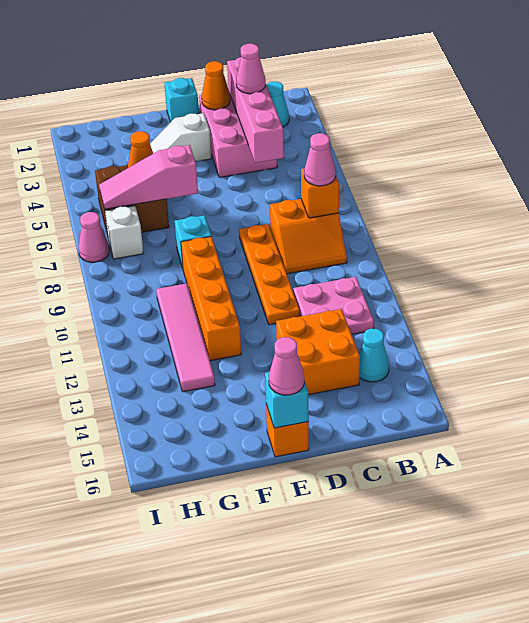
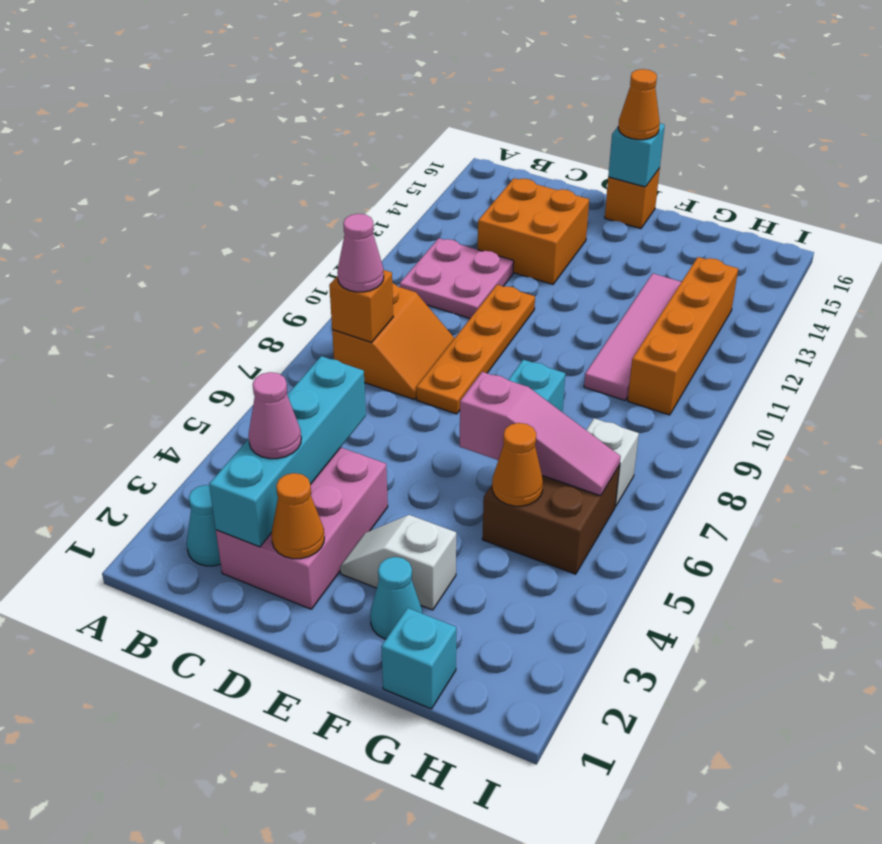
orange 2x2 slope [270,199,347,274] -> orange 2x2 slope turned to [332,283,454,400]
cyan 1x1 cone [359,329,389,382] -> cyan 1x1 cone moved to [370,557,422,639]
pink 1x4 brick [227,57,284,163] -> cyan 1x4 brick [209,356,366,547]
cyan 1x1 brick [165,78,199,122] -> cyan 1x1 brick moved to [381,608,456,709]
white 1x2 slope [150,113,212,162] -> white 1x2 slope turned to [340,515,456,610]
pink 1x1 cone [269,337,304,395] -> orange 1x1 cone [618,69,660,140]
orange 1x4 brick [181,237,241,361] -> orange 1x4 brick moved to [628,257,738,415]
pink 1x1 cone [79,212,109,262] -> none

